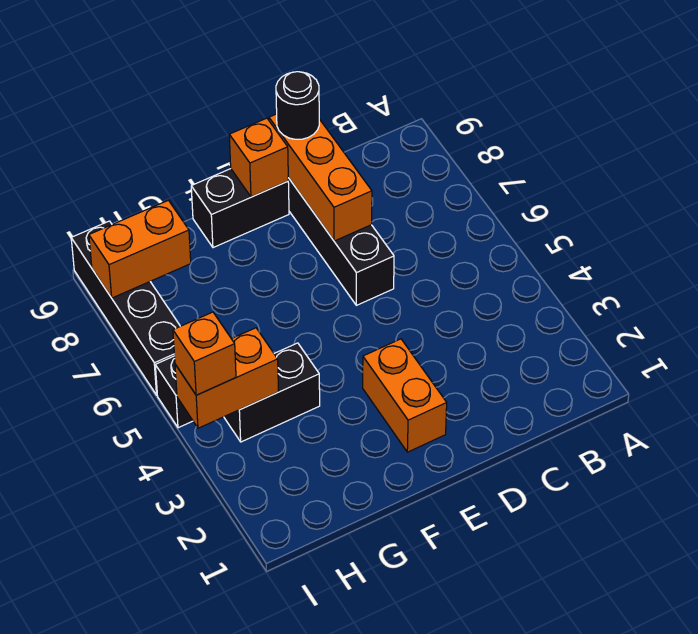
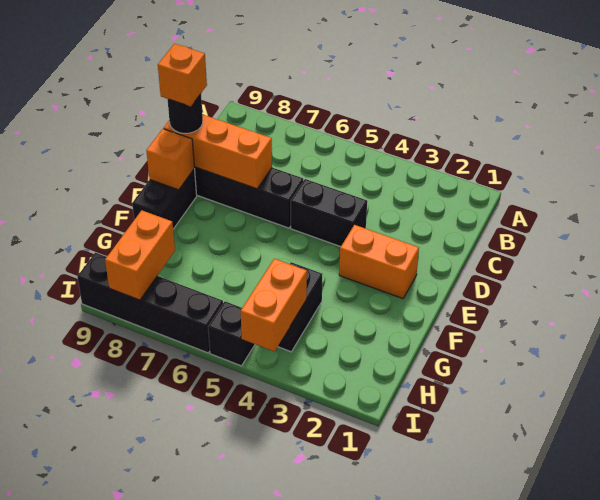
none -> black 1x2 brick [291,179,367,247]
orange 1x1 brick [173,312,236,395] -> orange 1x1 brick moved to [158,44,207,106]

